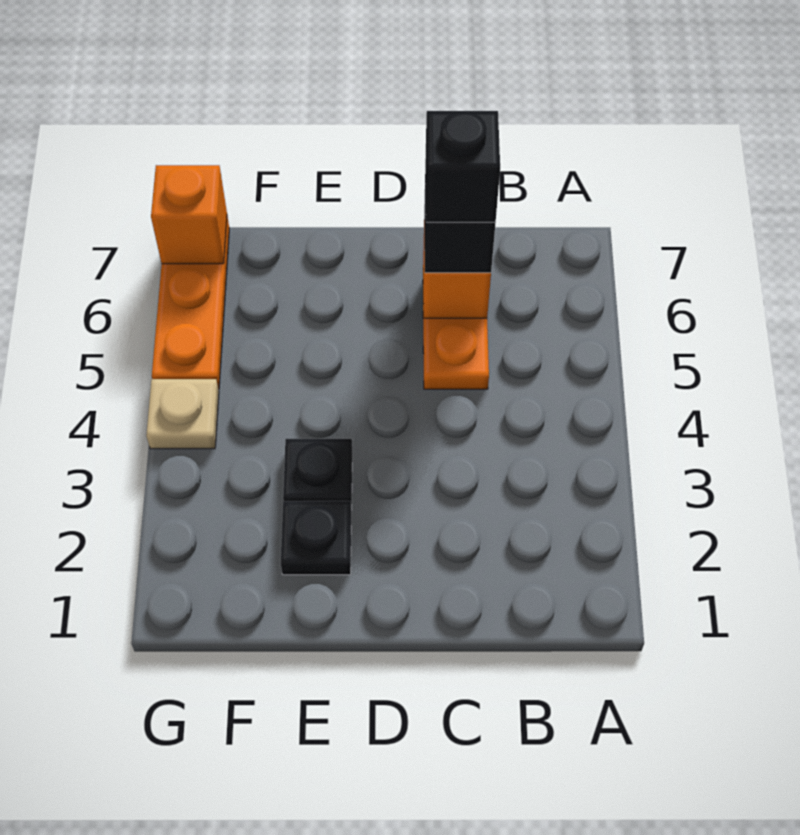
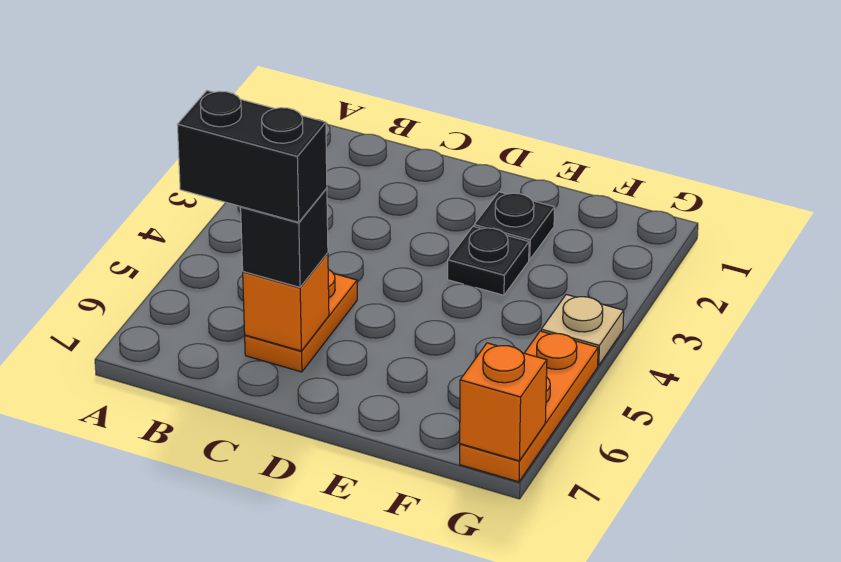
black 1x1 brick [425,111,500,222] -> black 1x2 brick [177,91,327,222]

